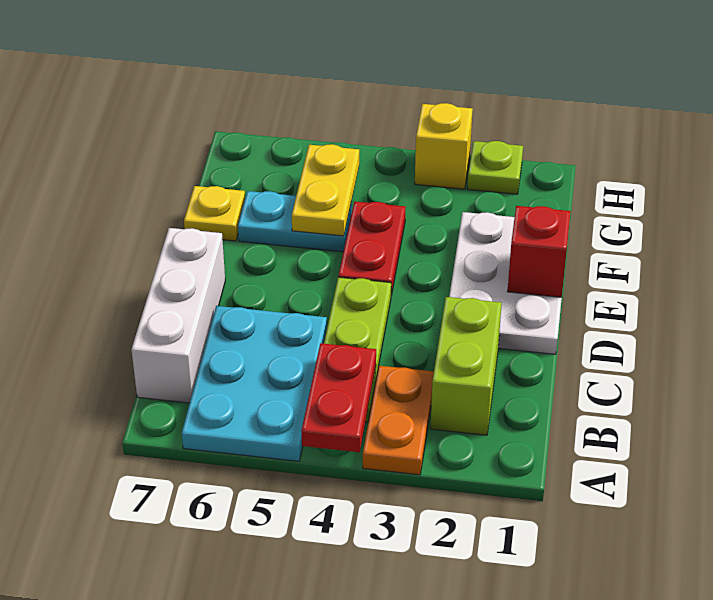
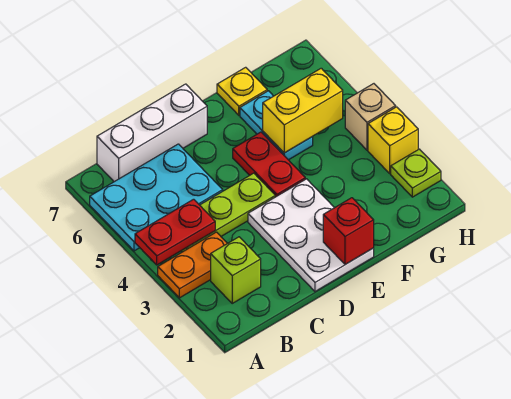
lime 1x2 brick [430,297,502,435] -> lime 1x1 brick [211,237,261,303]
white 2x3 plate [449,212,562,354] -> white 2x3 plate turned to [248,179,374,291]
red 1x2 plate [338,201,406,296] -> red 1x2 plate turned to [233,132,305,197]
yellow 1x2 plate [292,144,359,236] -> yellow 1x2 brick [263,68,343,153]
none -> tan 1x1 brick [345,84,396,150]

